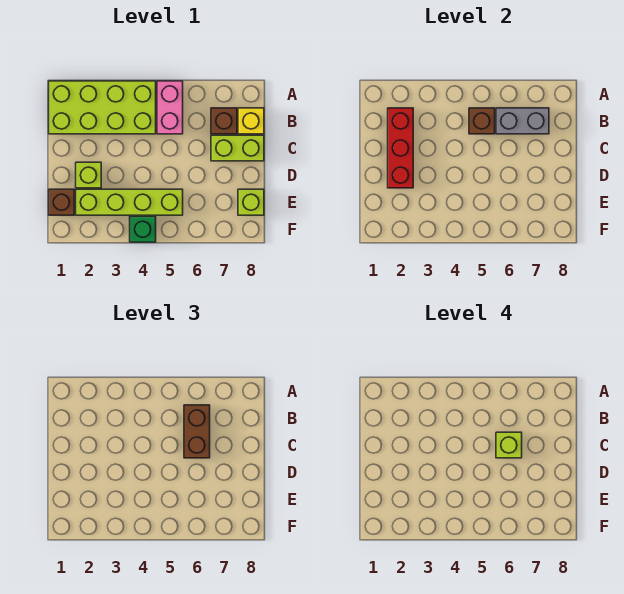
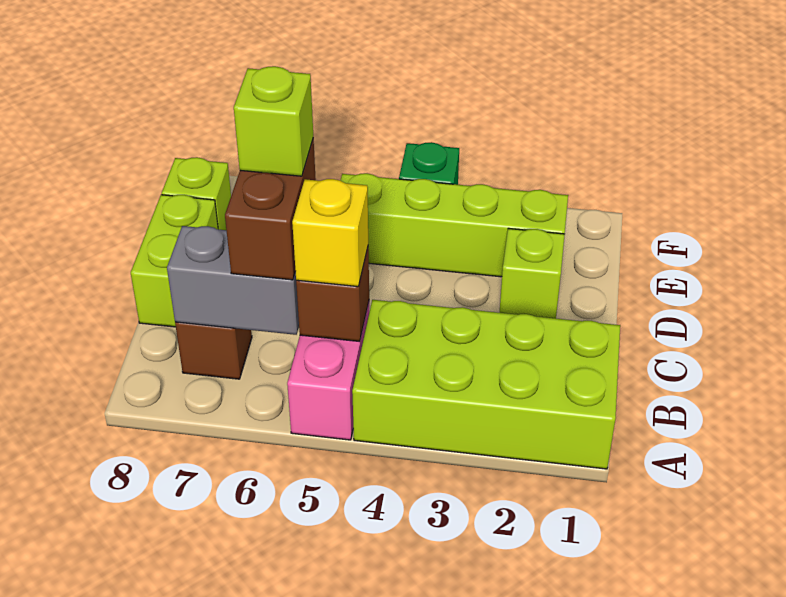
red 1x3 brick [388,108,413,188] -> none
yellow 1x1 brick [238,108,264,134] -> yellow 1x1 brick moved to [292,179,368,287]
lime 1x2 brick [211,135,264,161] -> lime 1x2 brick turned to [131,195,218,327]
brown 1x1 brick [49,189,74,215] -> none

